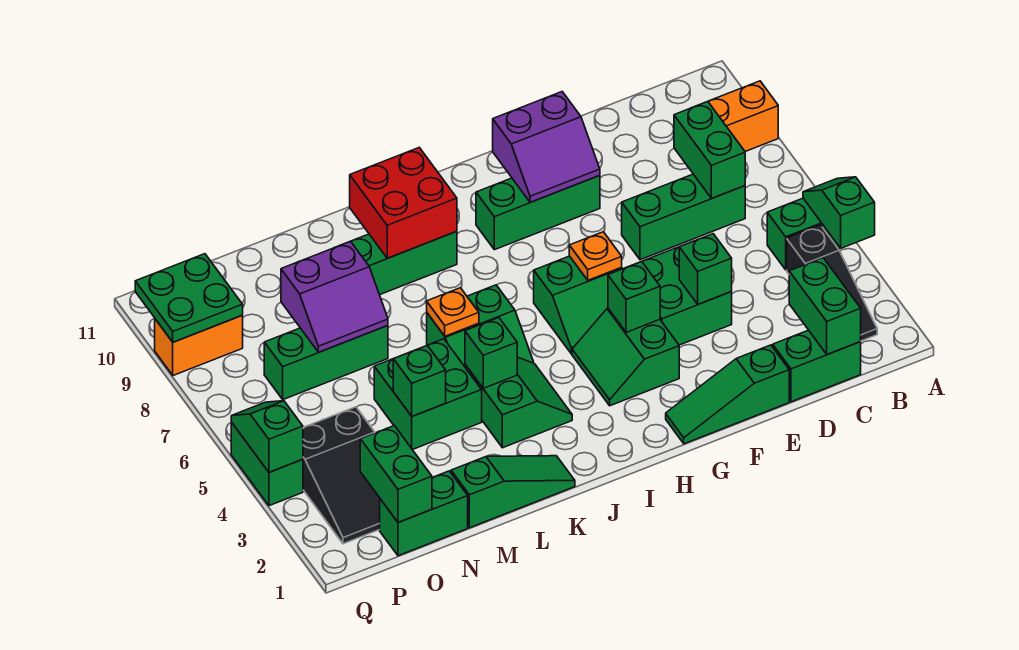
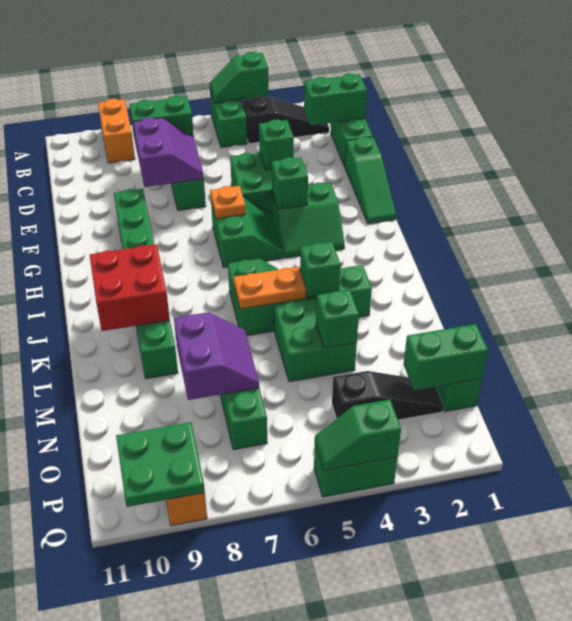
purple 2x2 slope [493,92,600,202] -> purple 2x2 slope moved to [133,118,204,187]
green 1x3 slope [451,456,575,528] -> none
orange 1x1 plate [427,288,479,336] -> orange 1x2 plate [234,267,306,309]
black 2x3 slope [303,407,380,544] -> black 1x3 slope [332,371,443,420]

